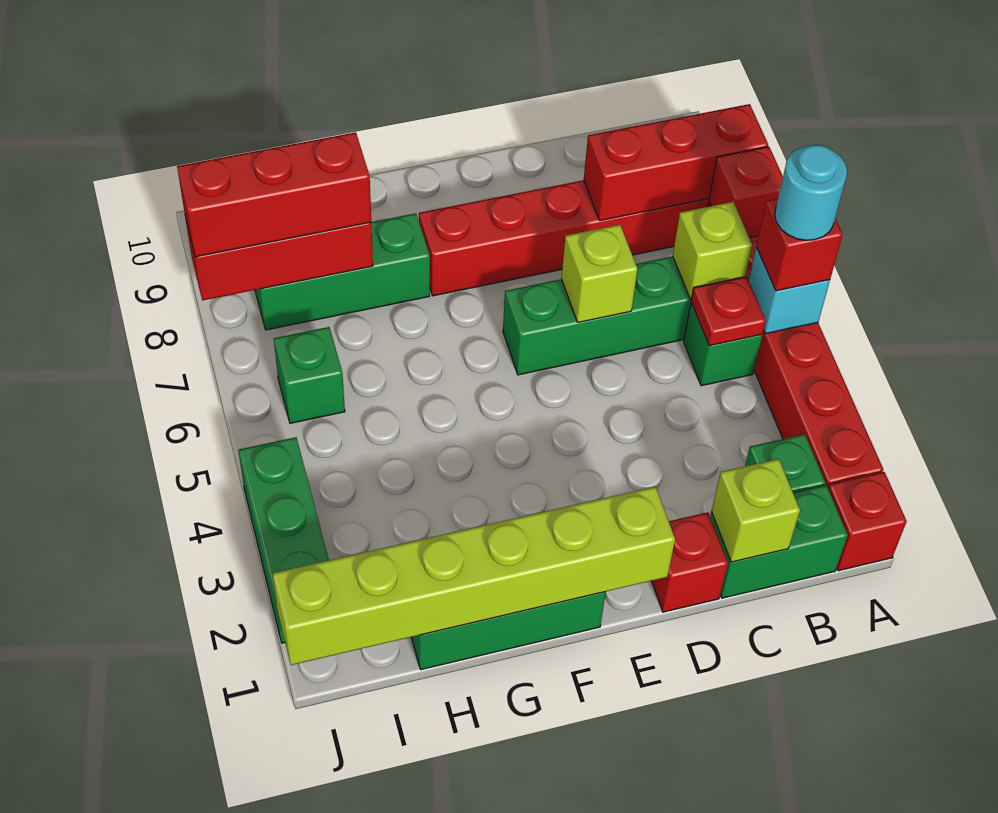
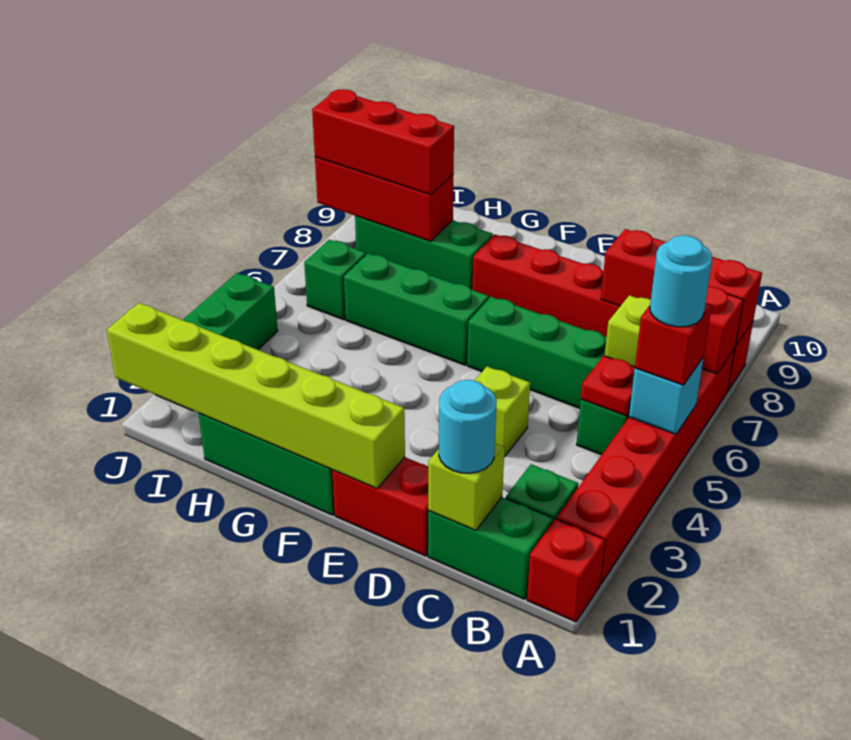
none -> cyan 1x1 round brick [439,380,497,473]
red 1x1 brick [652,512,728,612] -> red 1x2 brick [332,457,429,556]
lime 1x1 brick [561,225,637,322] -> lime 1x1 brick moved to [475,367,530,457]
none -> green 1x3 brick [344,253,489,365]

